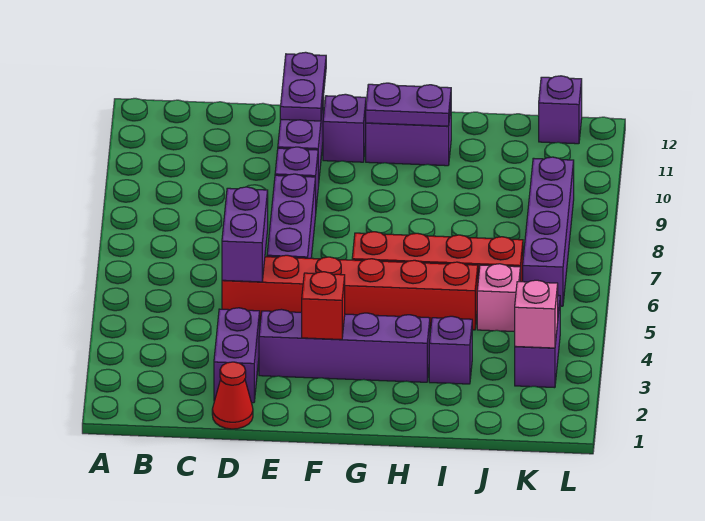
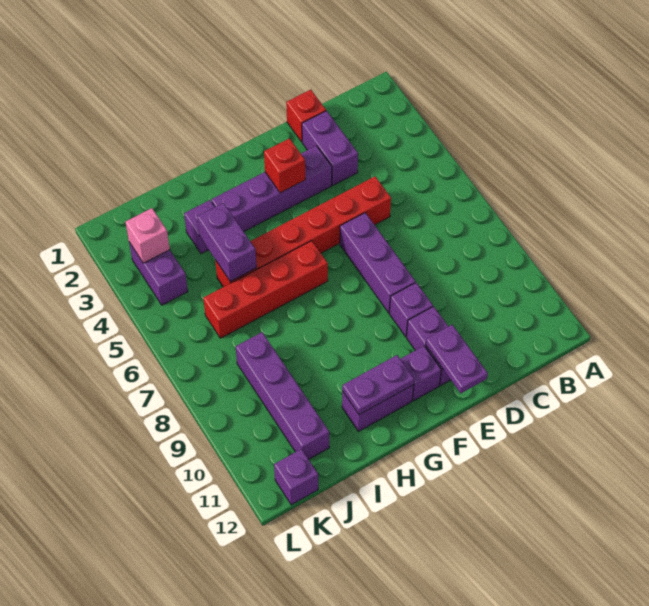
red 1x1 cone [212,362,253,429] -> red 1x1 brick [286,90,326,142]
purple 1x2 brick [222,187,268,282] -> purple 1x2 brick moved to [197,203,257,282]
pink 1x1 brick [477,264,520,332] -> none
purple 1x4 brick [523,157,574,306] -> purple 1x4 brick moved to [236,332,329,459]

